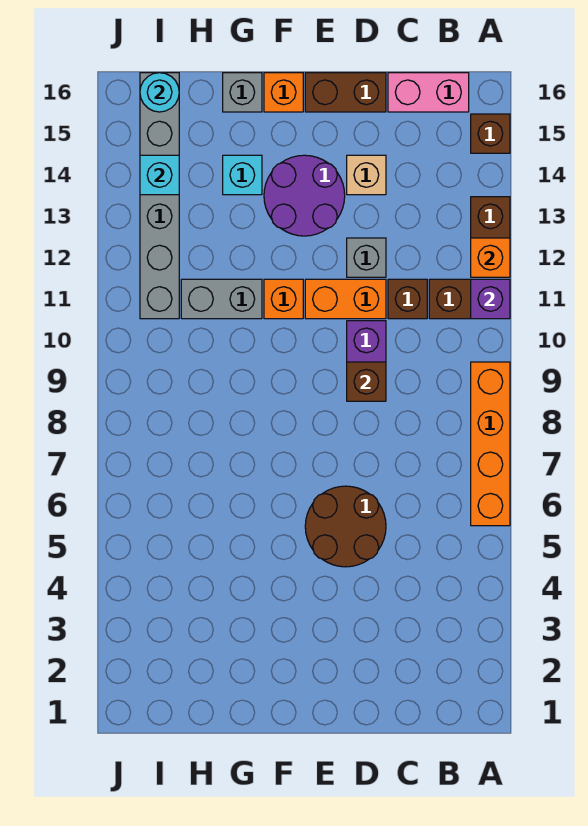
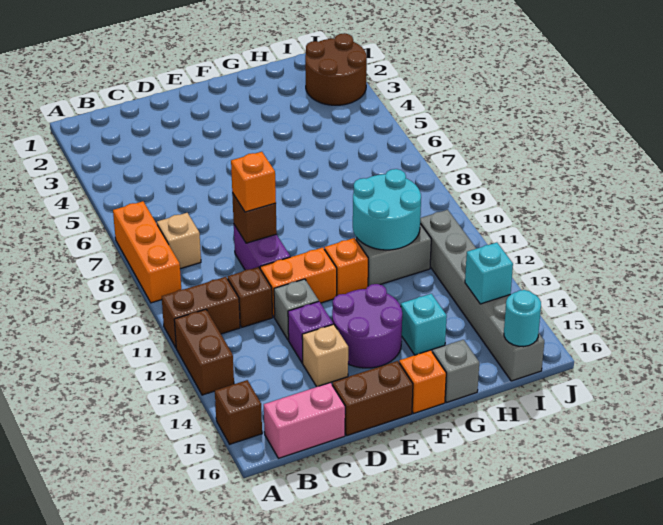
orange 1x4 brick [471,362,510,526] -> orange 1x3 brick [113,201,181,303]
purple 1x1 brick [471,279,510,319] -> purple 1x1 brick moved to [288,302,333,363]
orange 1x1 brick [471,238,510,277] -> orange 1x1 brick moved to [231,152,276,212]
none -> tan 1x1 brick [157,213,201,269]
brown 2x2 round brick [305,486,386,567] -> brown 2x2 round brick moved to [305,33,367,105]
none -> cyan 2x2 round brick [353,169,421,250]

